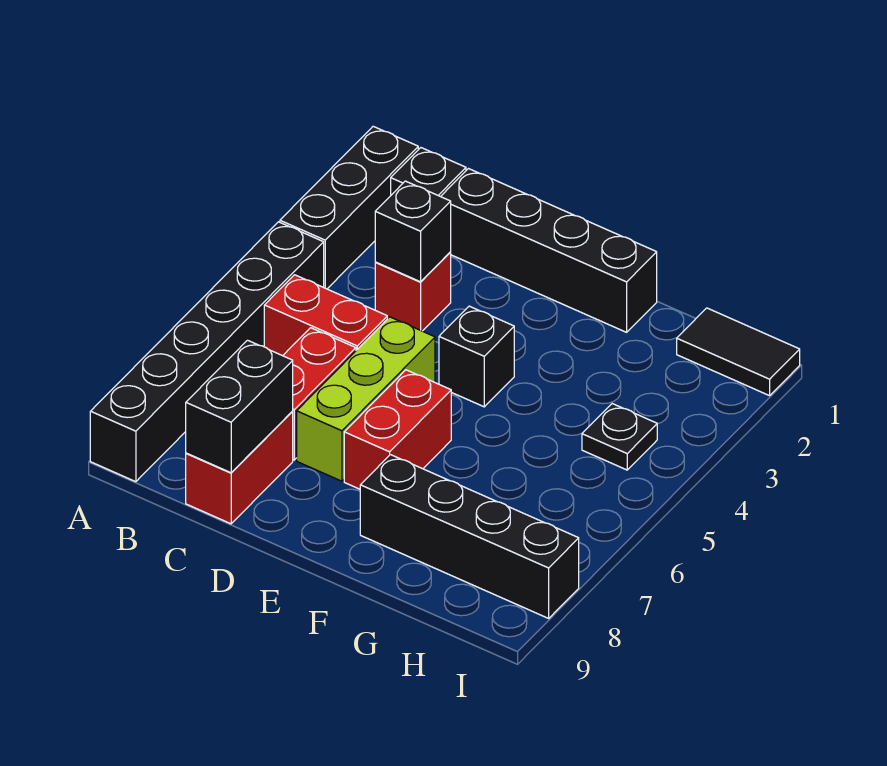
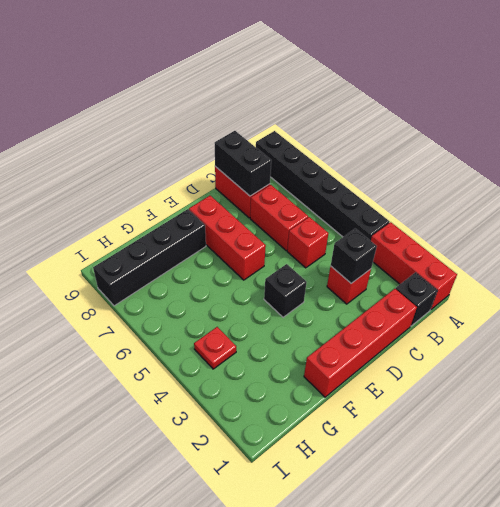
black 1x3 brick [280,126,418,289] -> red 1x3 brick [371,222,457,310]
red 1x2 brick [264,275,387,356] -> red 1x1 brick [287,217,329,268]
black 1x4 brick [441,169,657,332] -> red 1x4 brick [304,289,417,397]
lime 1x3 brick [297,317,435,481] -> none
red 1x2 brick [344,370,451,489] -> red 1x3 brick [189,196,266,280]
black 1x2 tile [677,308,800,396] -> none
black 1x1 plate [582,404,657,470] -> red 1x1 plate [194,327,236,369]

